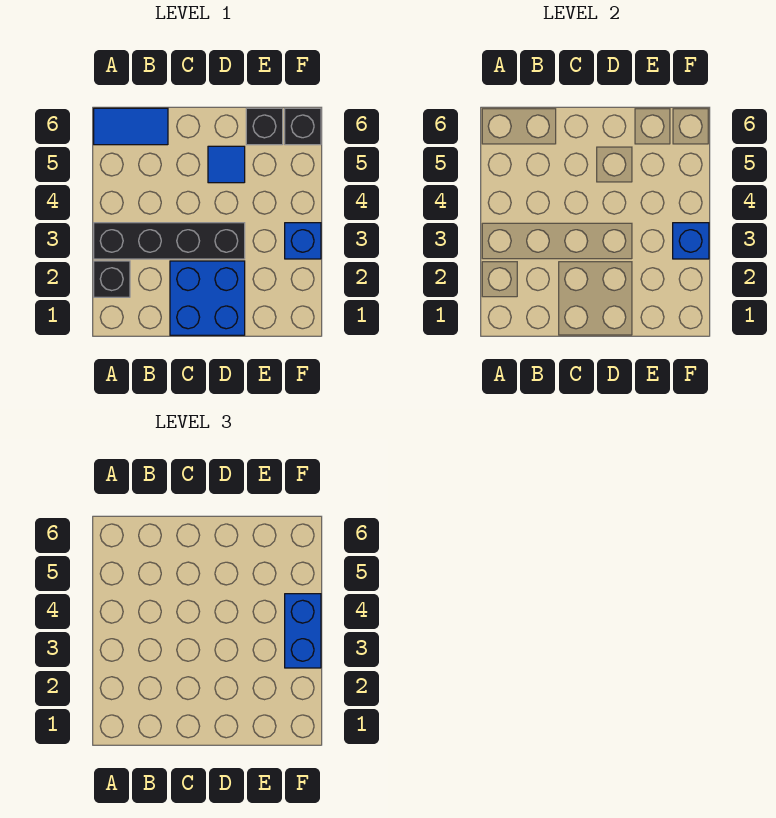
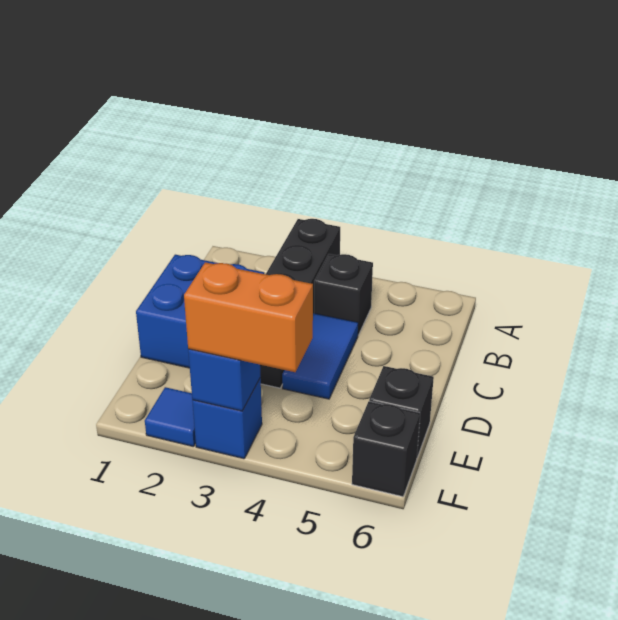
black 1x1 brick [94,261,130,297] -> black 1x1 brick moved to [314,254,373,335]
blue 1x2 tile [94,108,168,145] -> blue 1x2 tile moved to [282,313,358,399]
blue 1x1 tile [208,146,245,183] -> blue 1x1 tile moved to [145,387,196,447]
blue 1x2 brick [285,594,321,668] -> orange 1x2 brick [184,262,313,372]

